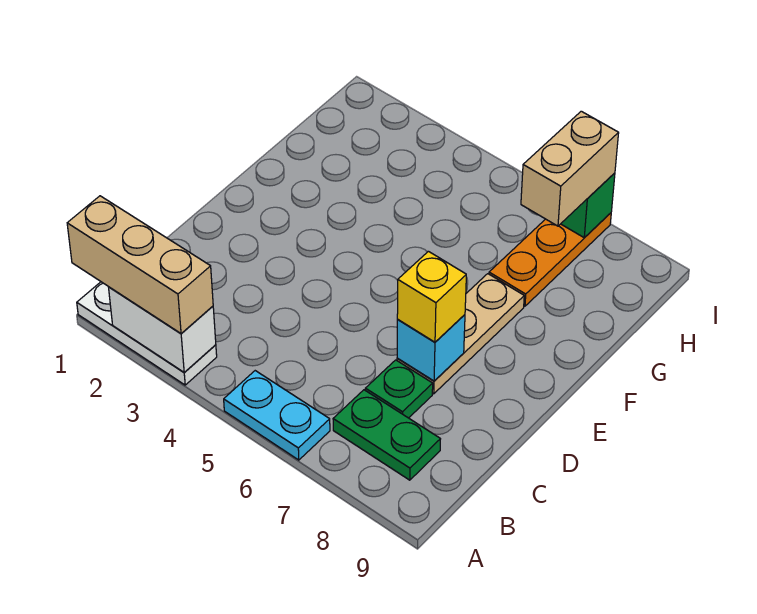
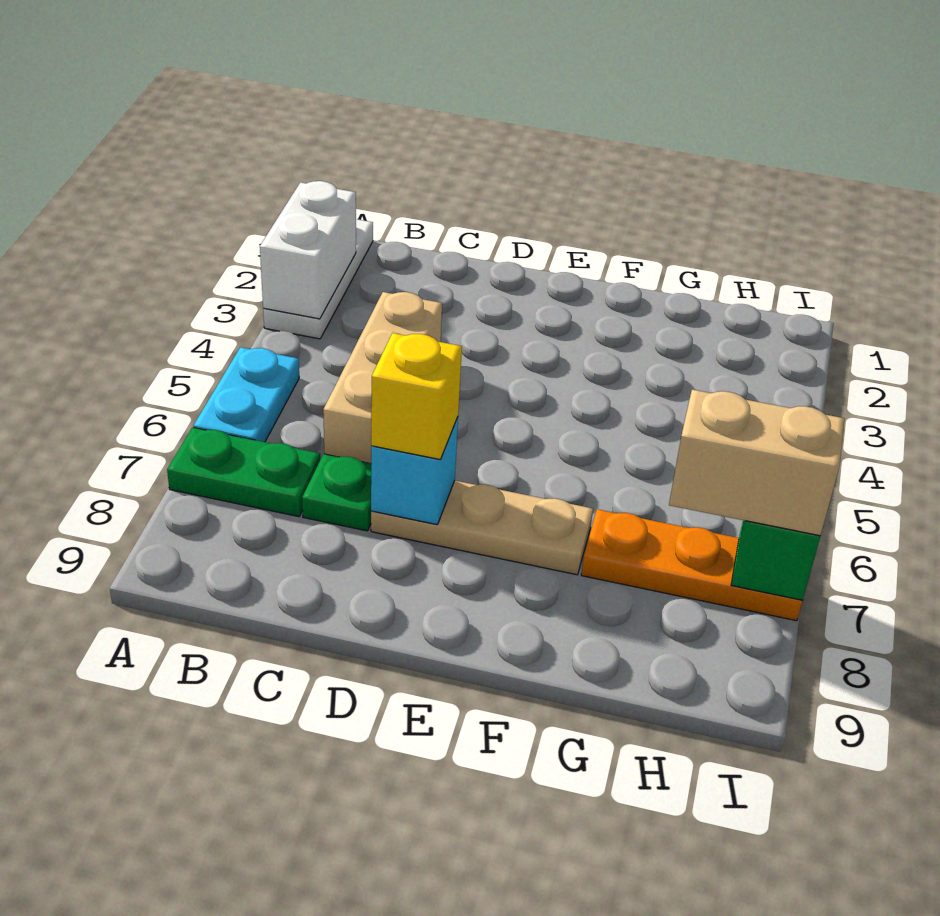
tan 1x3 brick [67,196,213,334] -> tan 1x3 brick moved to [323,292,442,463]
green 1x2 plate [333,390,440,480] -> green 1x2 plate turned to [167,427,320,517]

